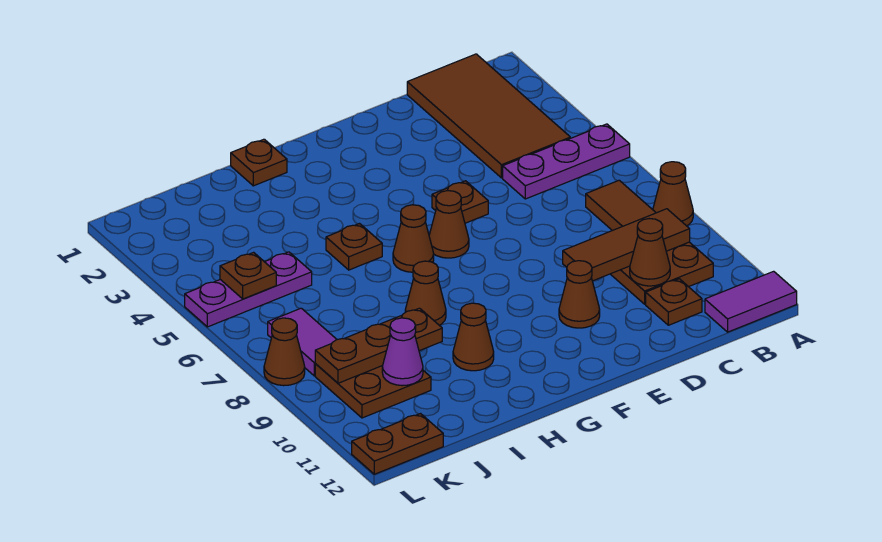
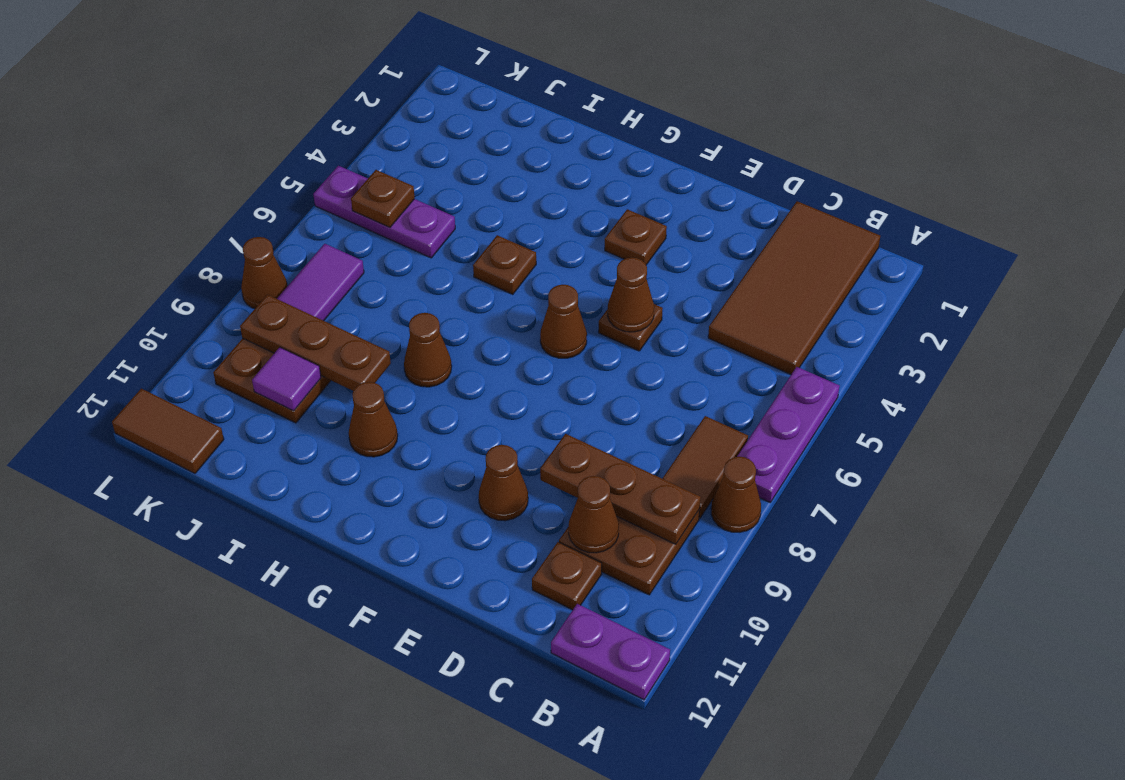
purple 1x3 plate [503,124,630,199] -> purple 1x3 plate turned to [737,367,840,502]
purple 1x2 tile [705,271,797,332] -> purple 1x2 plate [551,604,670,700]
brown 1x3 tile [563,209,690,281] -> brown 1x3 plate [540,434,701,544]
brown 1x1 cone [393,205,434,272] -> brown 1x1 cone moved to [607,258,654,332]
brown 1x1 plate [231,139,287,186] -> brown 1x1 plate moved to [605,209,667,265]
purple 1x1 cone [382,318,423,386] -> purple 1x1 tile [252,347,321,411]
brown 1x2 plate [352,414,443,474] -> brown 1x2 tile [112,389,224,473]

